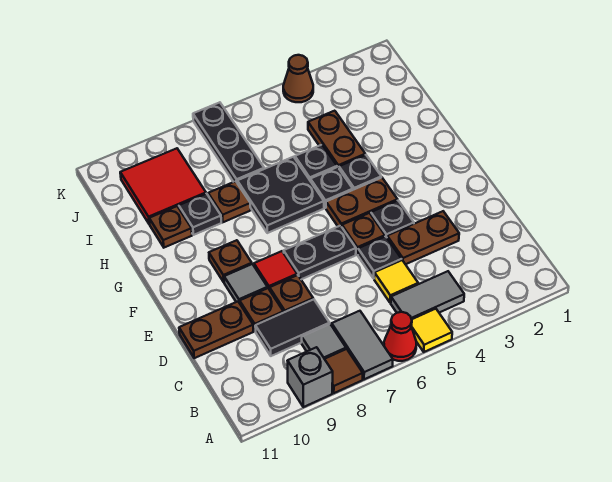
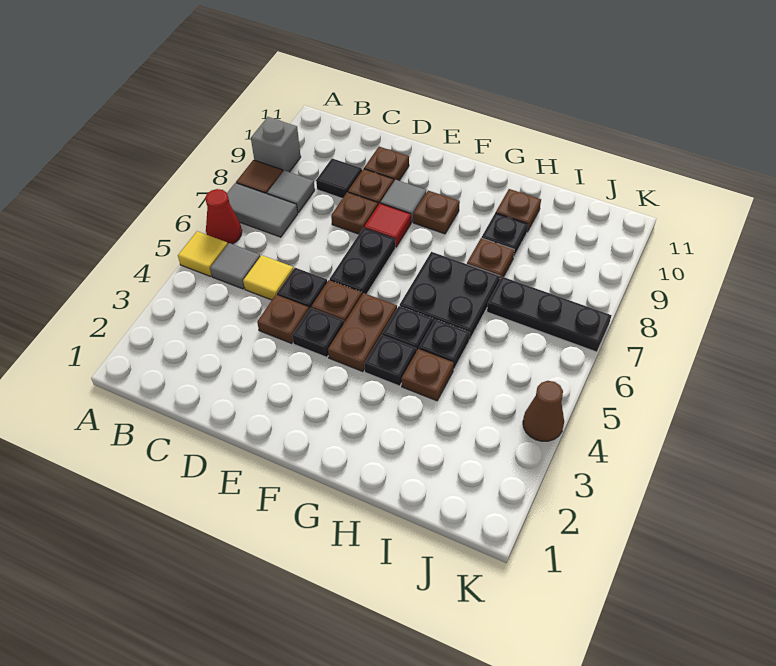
grey 1x2 tile [391,271,464,319] -> grey 1x1 tile [210,243,260,289]
black 1x2 tile [255,299,330,356] -> black 1x1 tile [316,158,362,199]
brown 1x2 plate [387,211,459,264] -> brown 1x1 plate [257,295,309,343]
brown 1x2 plate [179,302,253,358] -> brown 1x1 plate [364,147,409,181]
brown 1x2 plate [308,111,365,168] -> brown 1x1 plate [401,349,454,401]
red 2x2 tile [120,148,206,224] -> none

